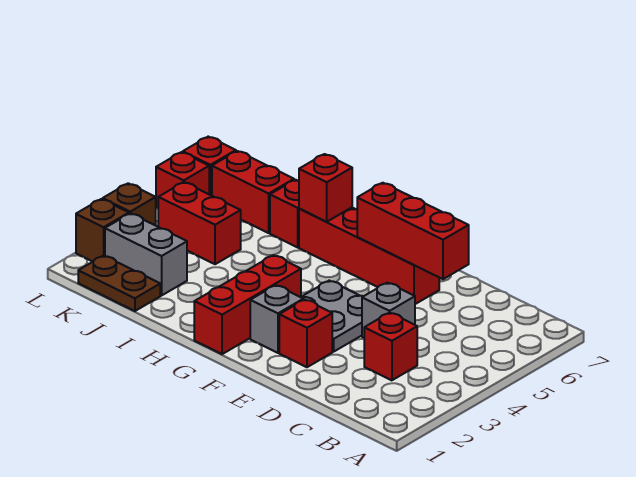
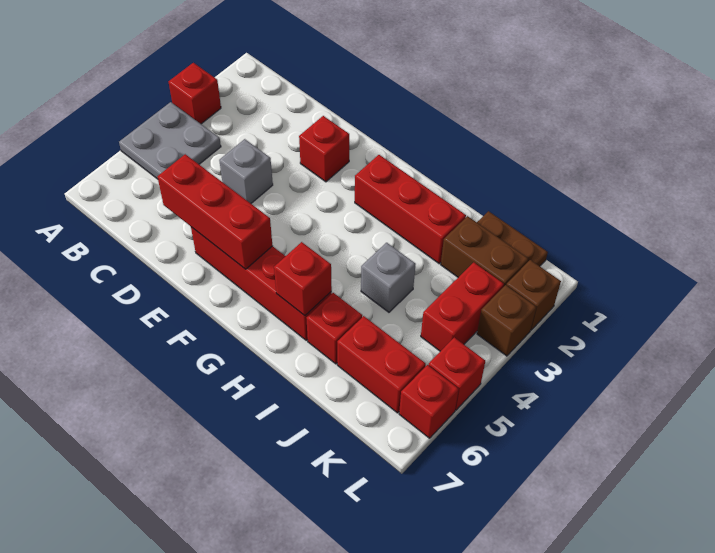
red 1x1 brick [364,313,417,380] -> red 1x1 brick moved to [169,63,221,124]
grey 2x2 plate [301,281,363,352] -> grey 2x2 plate moved to [119,102,221,179]
grey 1x1 brick [250,285,303,353] -> grey 1x1 brick moved to [361,243,416,312]
red 1x3 brick [194,255,301,354] -> red 1x3 brick turned to [355,155,466,264]
grey 1x2 brick [105,213,187,295] -> brown 1x2 brick [441,216,528,287]
red 1x2 brick [158,182,241,264] -> red 1x2 brick turned to [421,262,504,351]

